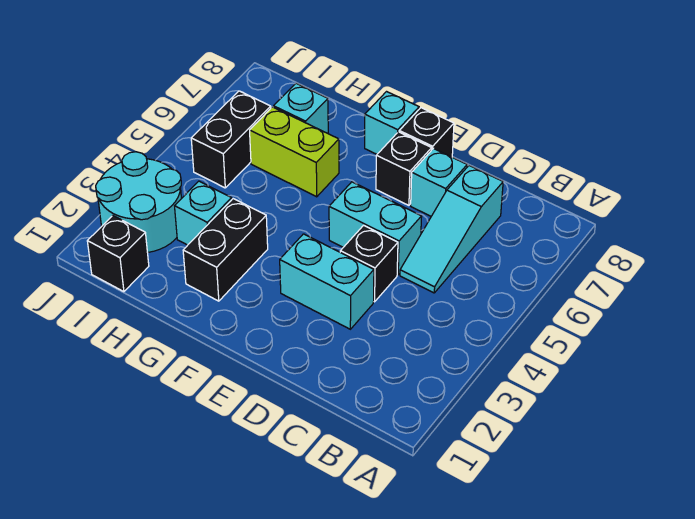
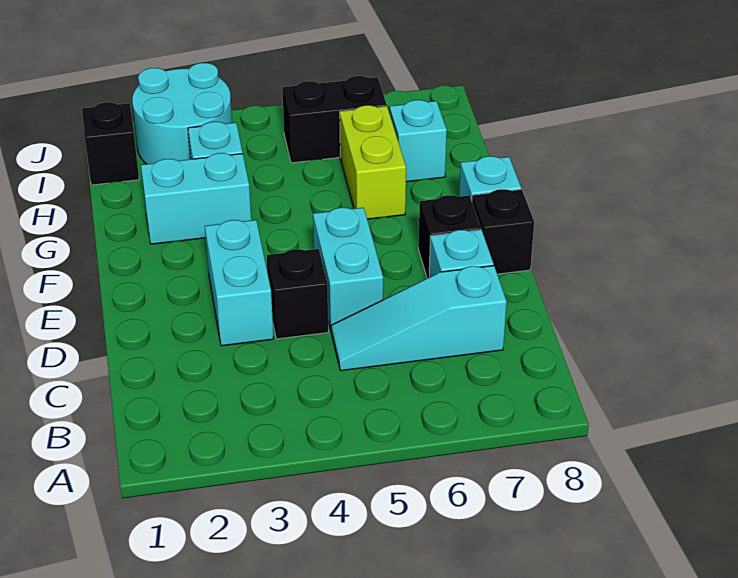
black 1x2 brick [183,199,268,301] -> cyan 1x2 brick [141,153,251,244]

